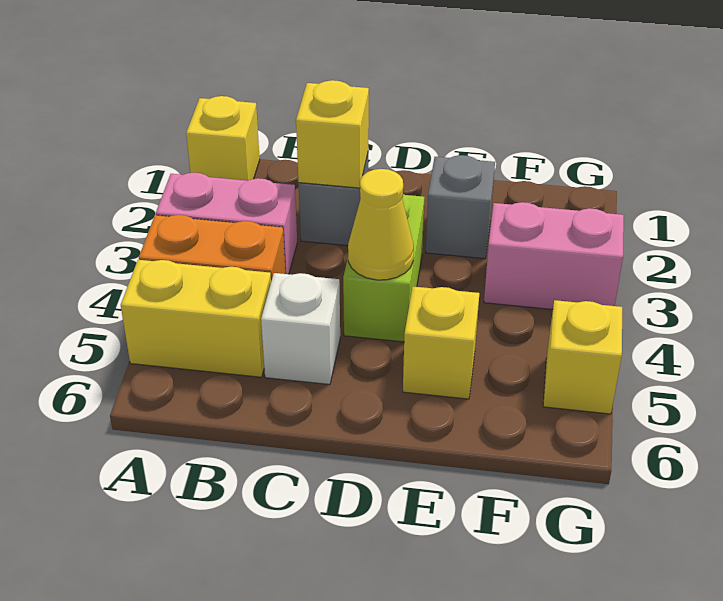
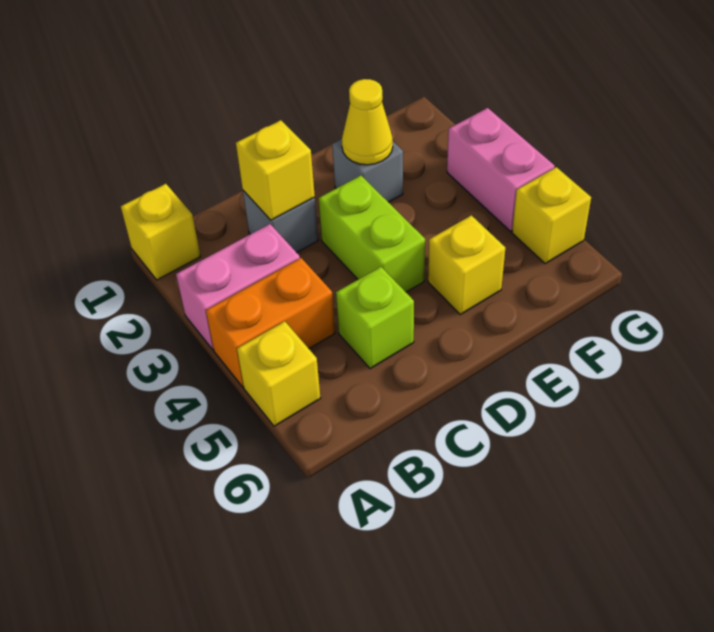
yellow 1x2 brick [121,260,271,377] -> yellow 1x1 brick [237,321,320,426]
white 1x1 brick [261,273,340,384] -> lime 1x1 brick [336,267,414,369]
yellow 1x1 cone [348,169,414,280] -> yellow 1x1 cone moved to [342,79,393,165]
pink 1x2 brick [484,202,624,309] -> pink 1x2 brick turned to [447,108,555,231]

